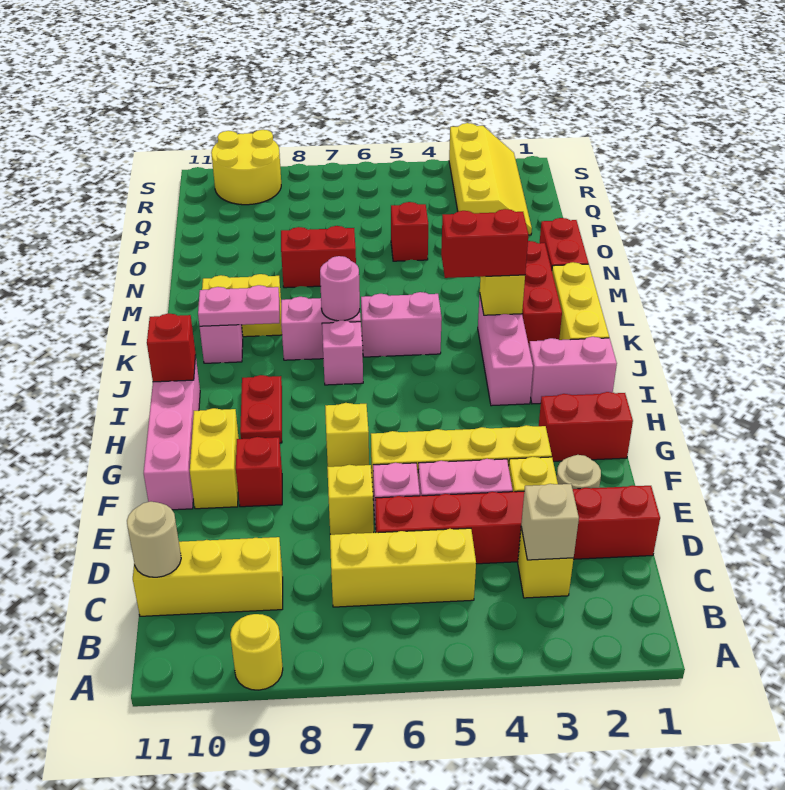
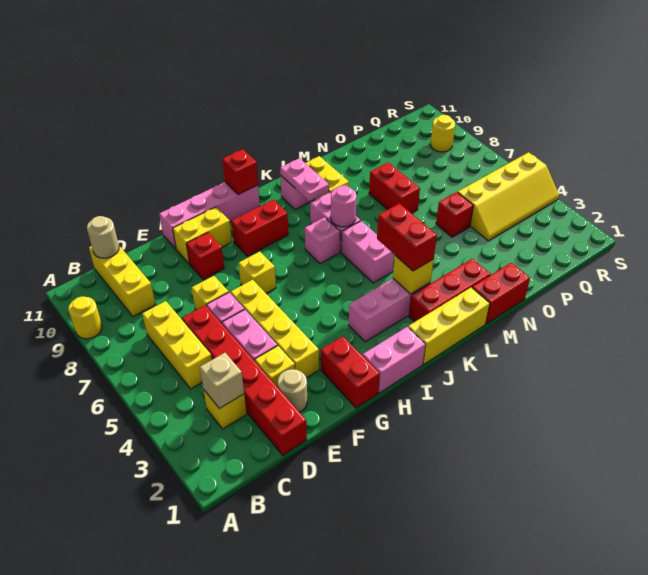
red 1x2 plate [240,375,282,443] -> red 1x2 brick [231,200,288,256]
pink 1x2 brick [529,337,617,404] -> pink 1x2 brick turned to [363,327,426,393]
yellow 2x4 slope [449,123,532,235] -> yellow 2x4 slope moved to [458,152,559,241]
yellow 2x2 round brick [211,130,281,205] -> yellow 1x1 round brick [430,115,455,152]

